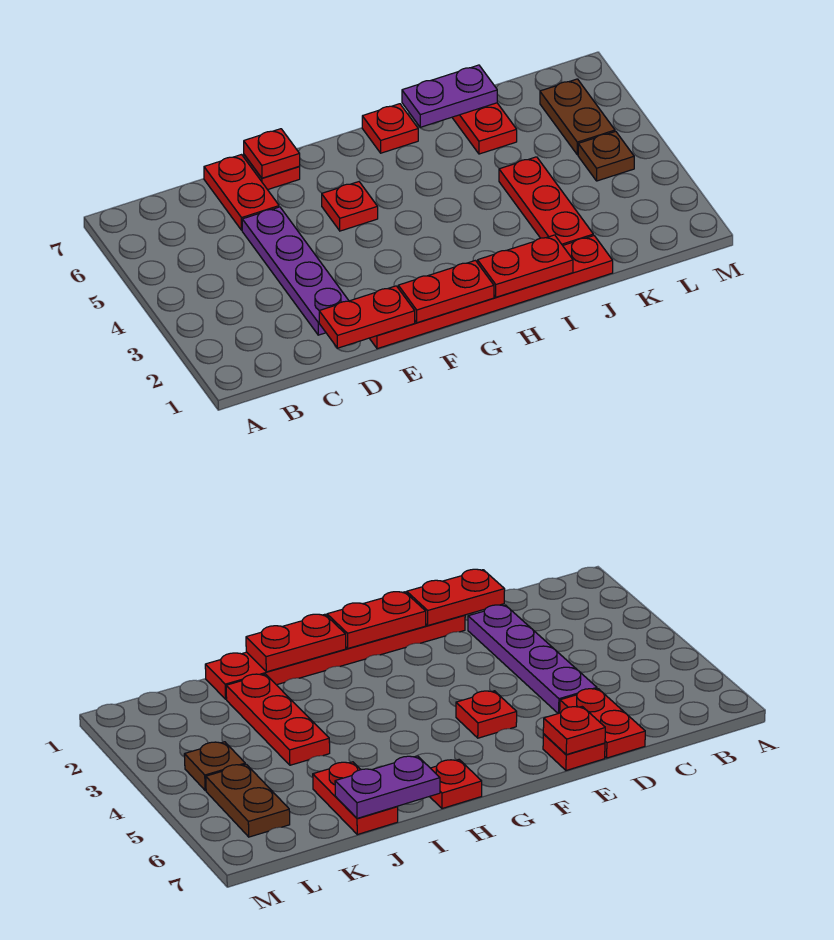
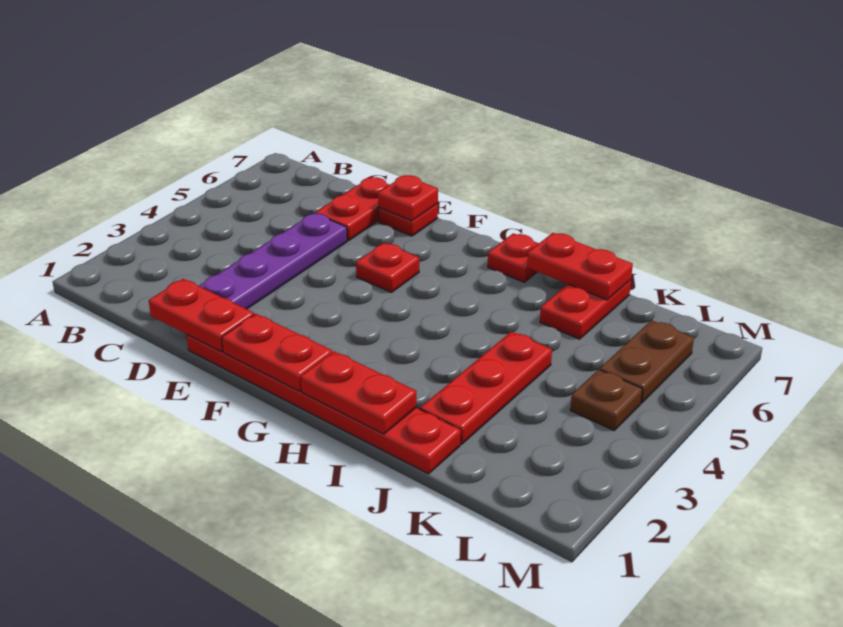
purple 1x2 plate [402,65,497,127] -> red 1x2 plate [527,233,633,300]

